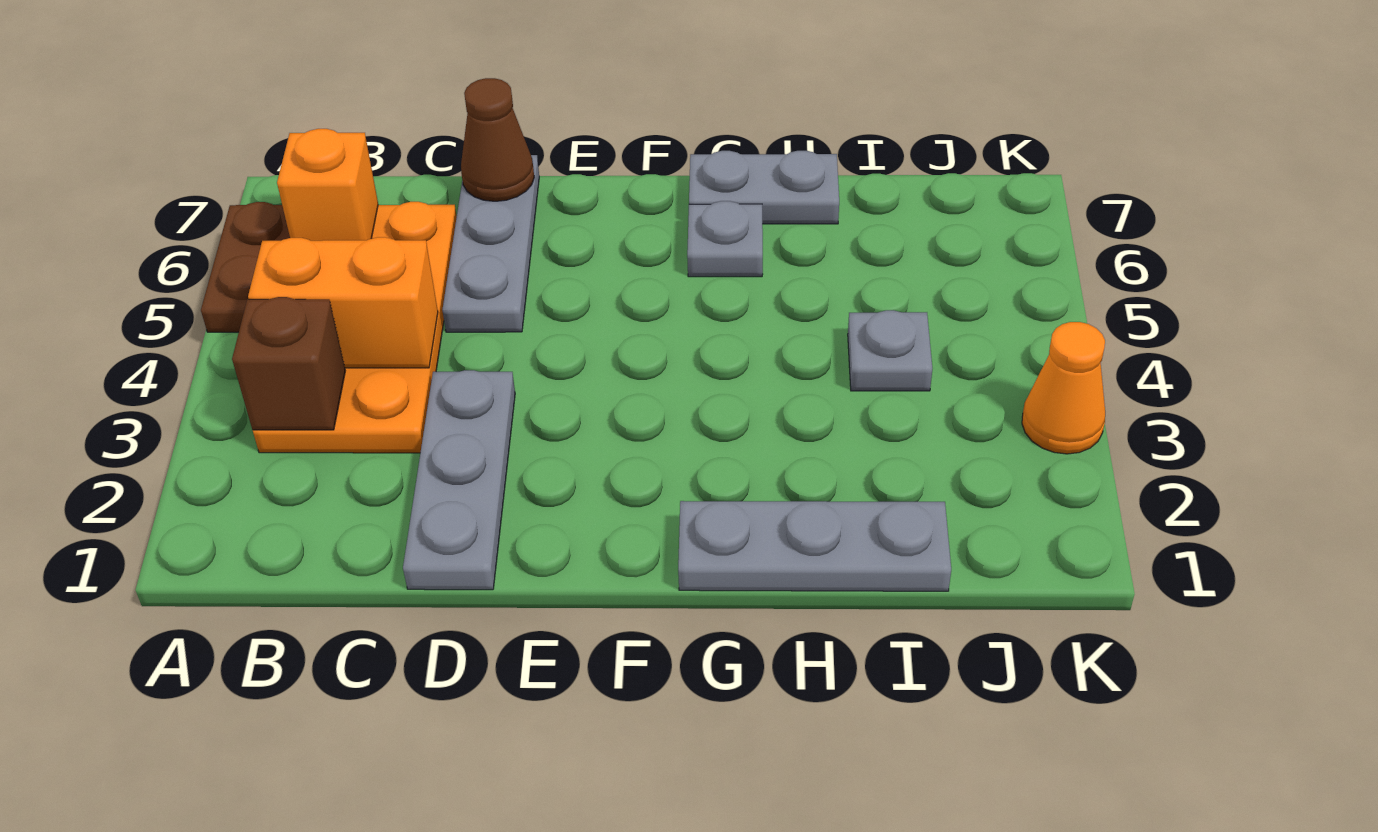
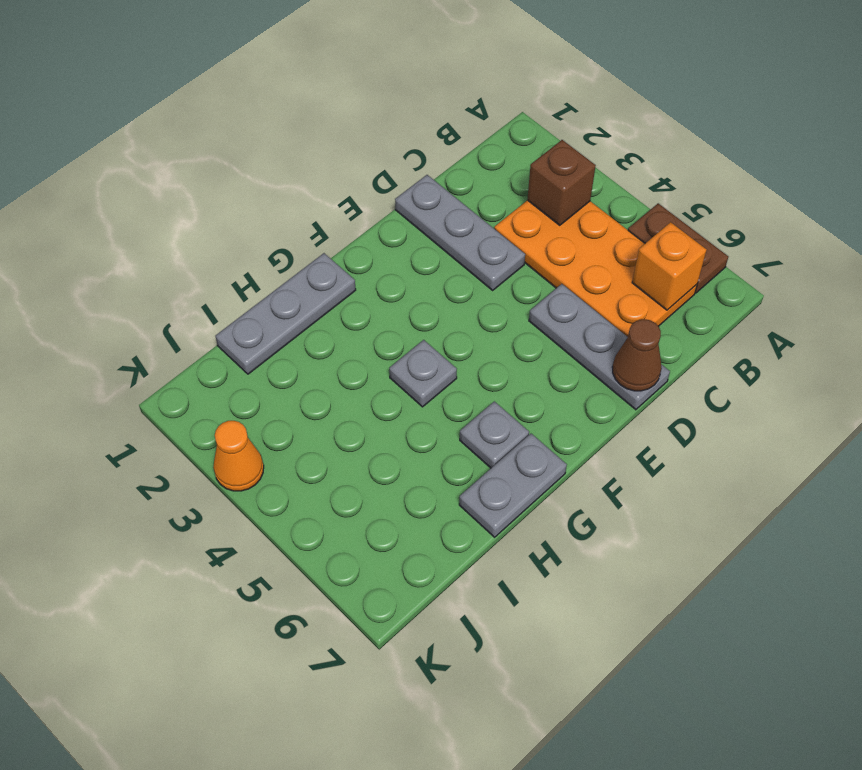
orange 1x2 brick [248,237,438,368] -> none
grey 1x1 plate [848,310,932,391] -> grey 1x1 plate moved to [389,340,457,407]

